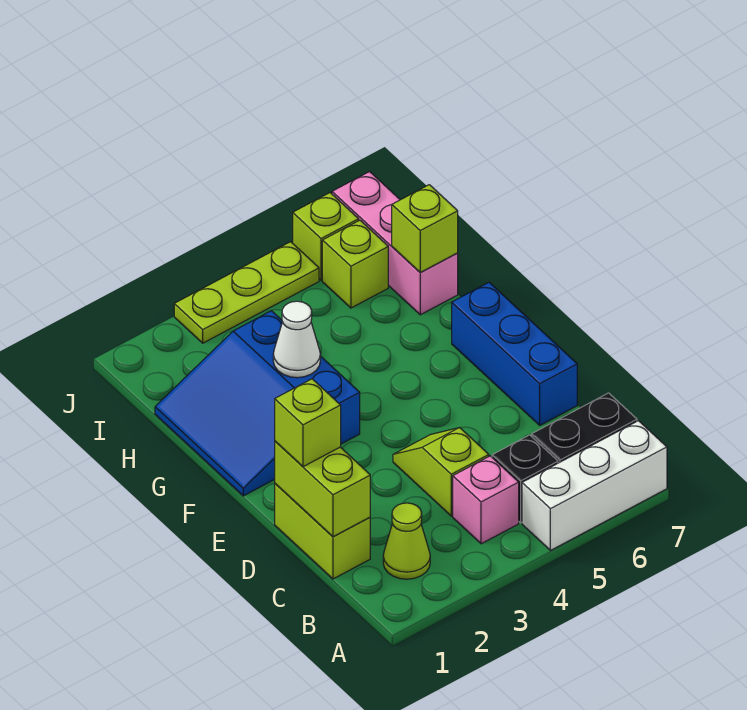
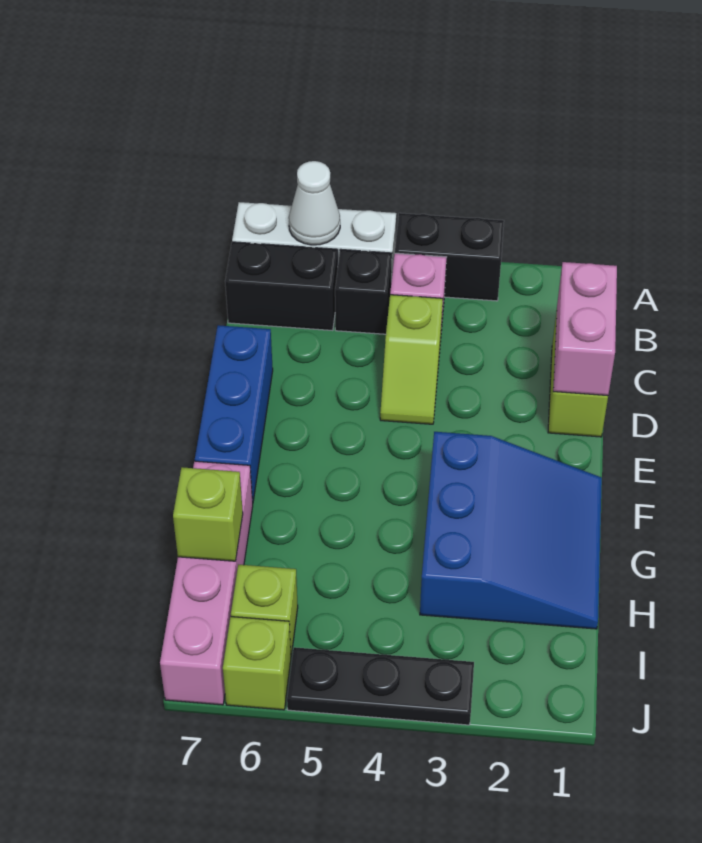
none -> black 1x2 brick [395,213,504,301]
lime 1x1 cone [383,503,430,579] -> none
lime 1x2 brick [275,441,370,537] -> pink 1x2 brick [553,262,617,396]
lime 1x1 brick [275,379,341,467] -> none
white 1x1 cone [273,301,320,378] -> white 1x1 cone moved to [289,161,340,245]
pink 1x3 brick [332,172,458,315] -> pink 1x4 brick [160,461,253,705]
lime 1x3 plate [174,242,319,343] -> black 1x3 plate [287,647,474,725]

